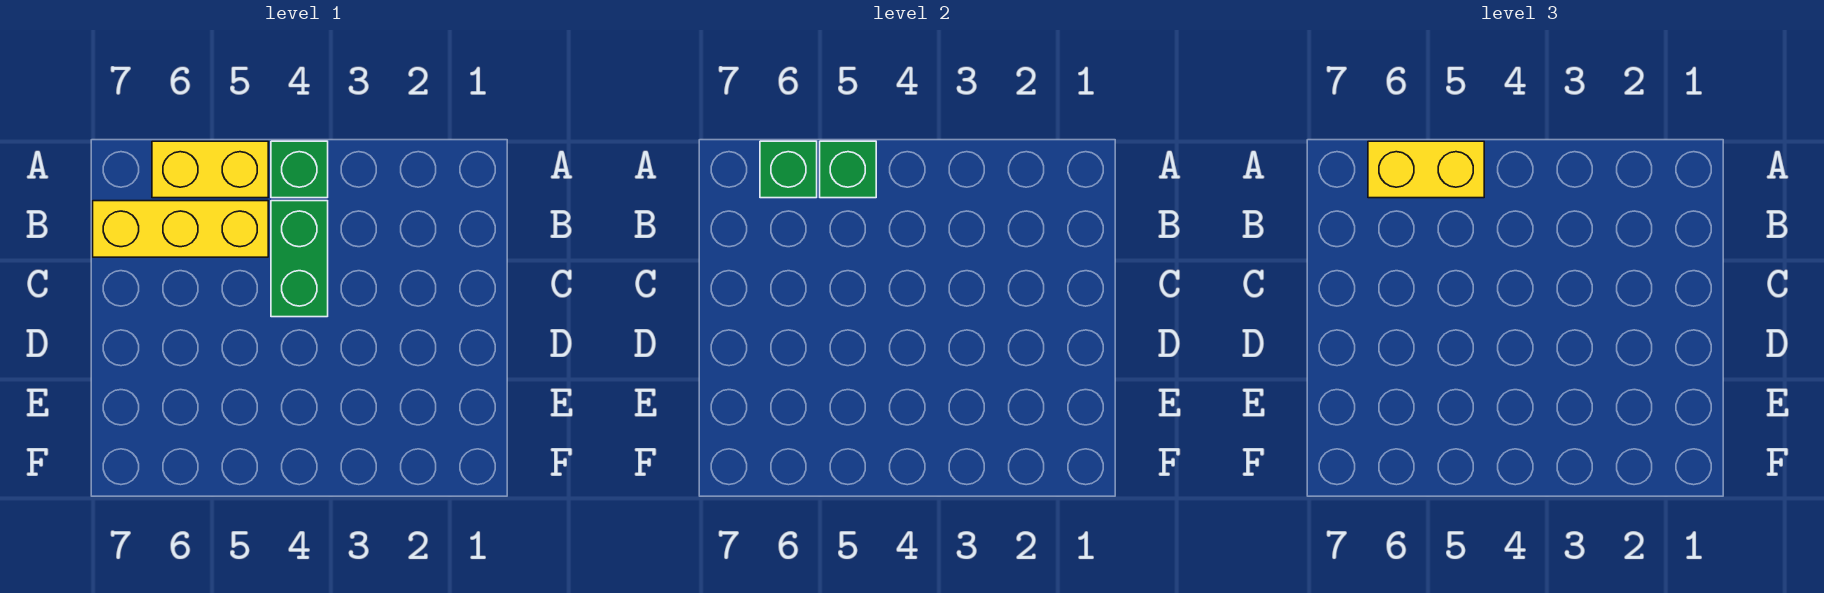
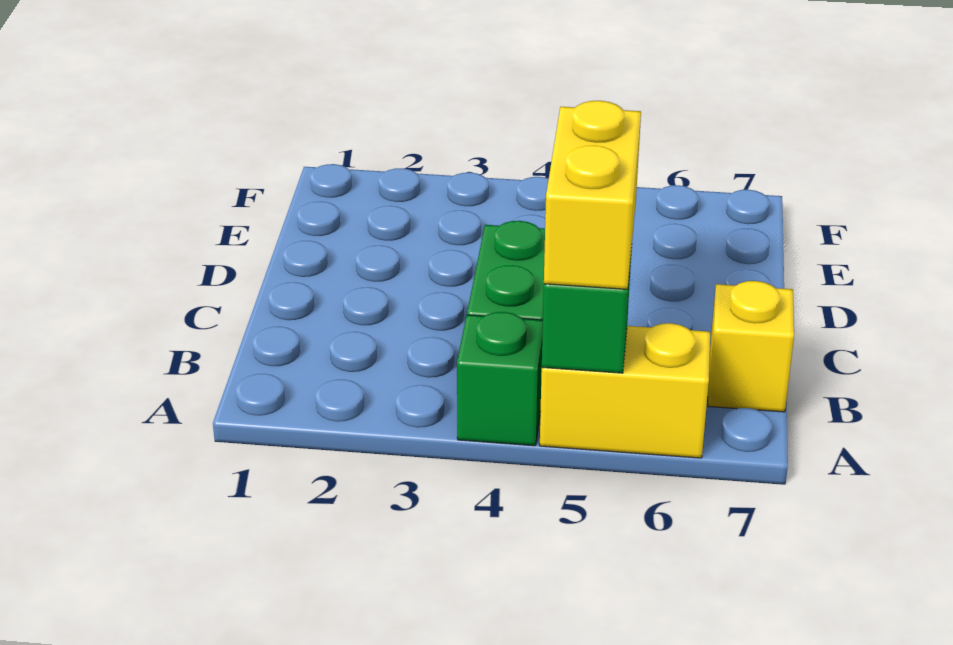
yellow 1x2 brick [1368,141,1484,198] -> yellow 1x2 brick turned to [544,101,641,289]
green 1x1 brick [760,141,817,198] -> none
yellow 1x3 brick [93,201,268,257] -> yellow 1x1 brick [708,281,794,412]

